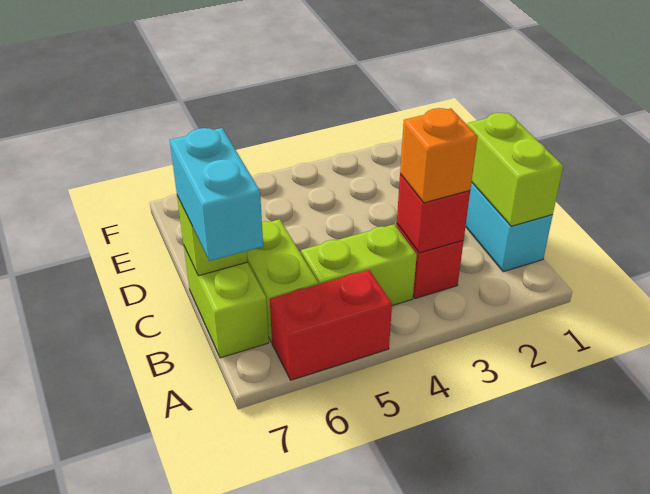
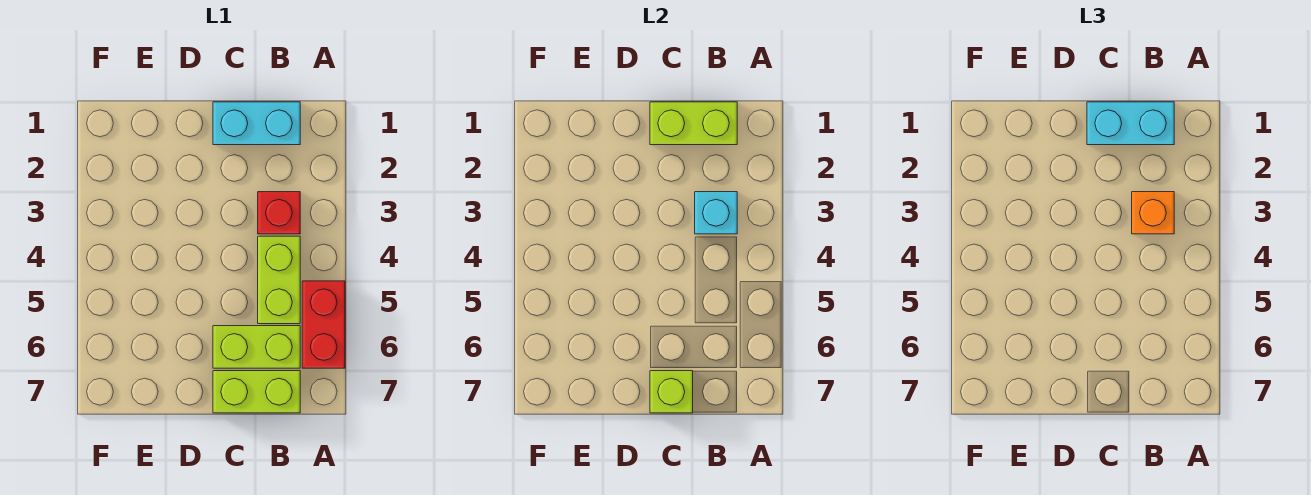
red 1x1 brick [397,174,470,253] -> cyan 1x1 brick [695,192,737,234]
cyan 1x2 brick [170,128,263,261] -> cyan 1x2 brick moved to [1087,102,1174,145]

